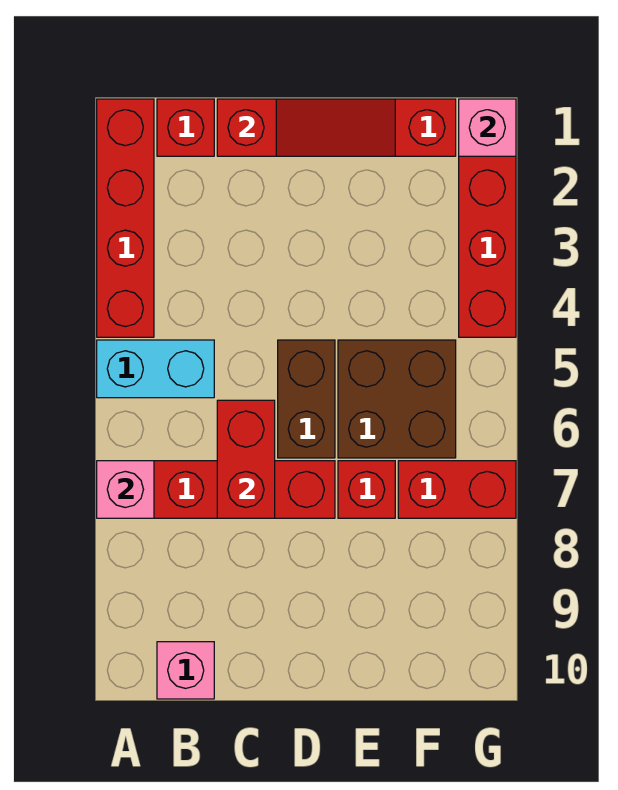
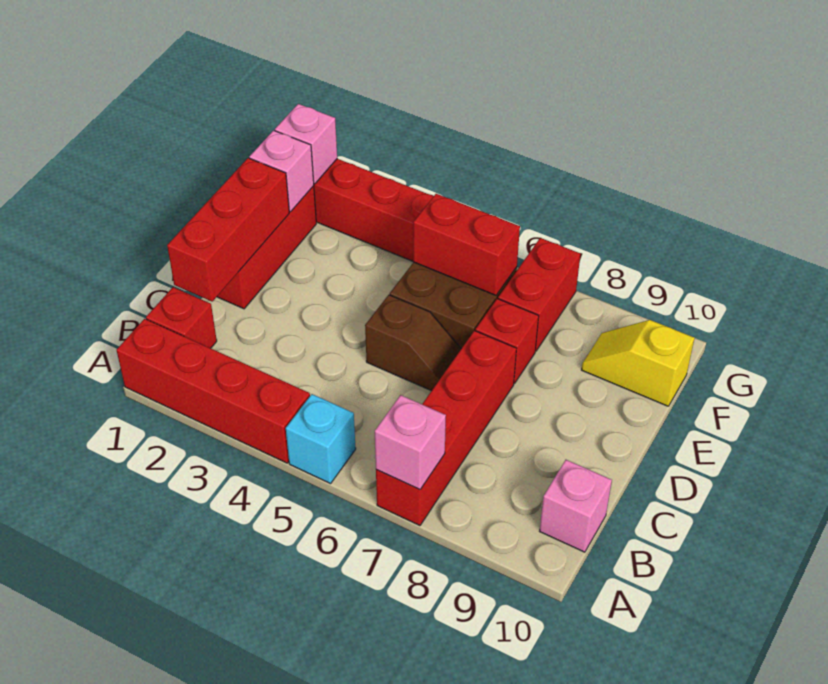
cyan 1x2 brick [97,340,214,398] -> cyan 1x1 brick [286,394,356,484]
red 1x3 slope [217,99,395,156] -> red 1x3 brick [167,158,289,301]
red 1x2 brick [217,400,275,518] -> red 1x2 brick moved to [413,194,520,295]
brown 1x2 brick [278,340,335,458] -> brown 1x2 slope [365,295,461,391]
none -> pink 1x1 brick [249,130,314,212]
none -> yellow 1x2 slope [582,320,694,406]

